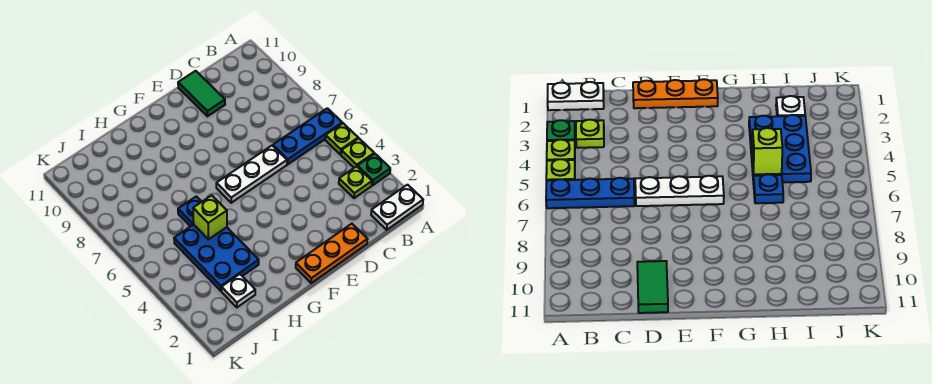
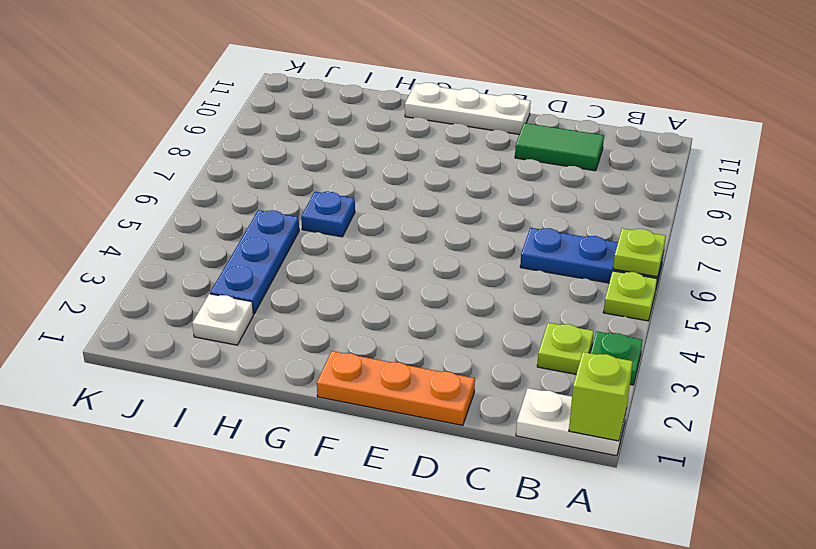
lime 1x1 plate [341,139,374,168] -> lime 1x1 plate moved to [613,228,666,277]
white 1x3 plate [216,146,287,203] -> white 1x3 plate moved to [405,83,531,134]
green 1x2 tile [178,71,225,116] -> green 1x2 tile turned to [515,123,604,171]
blue 2x3 plate [174,225,259,291] -> blue 1x3 plate [210,210,299,314]
lime 1x1 brick [193,195,227,239] -> lime 1x1 brick moved to [569,352,633,441]

